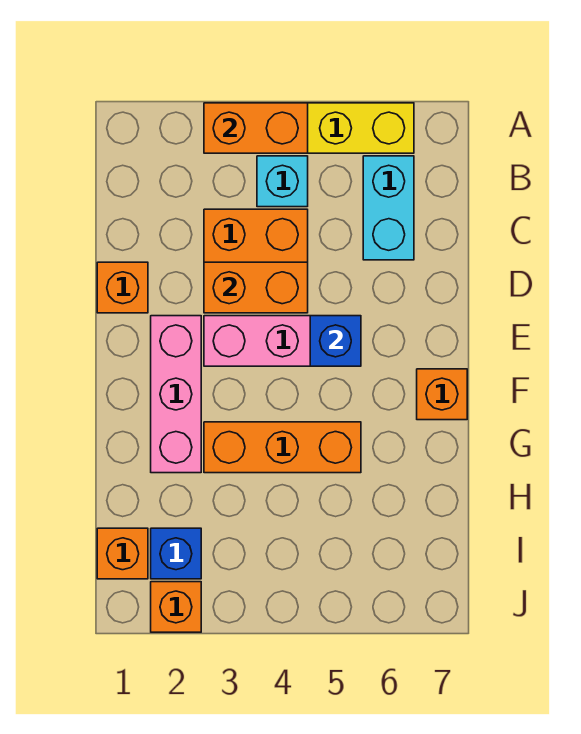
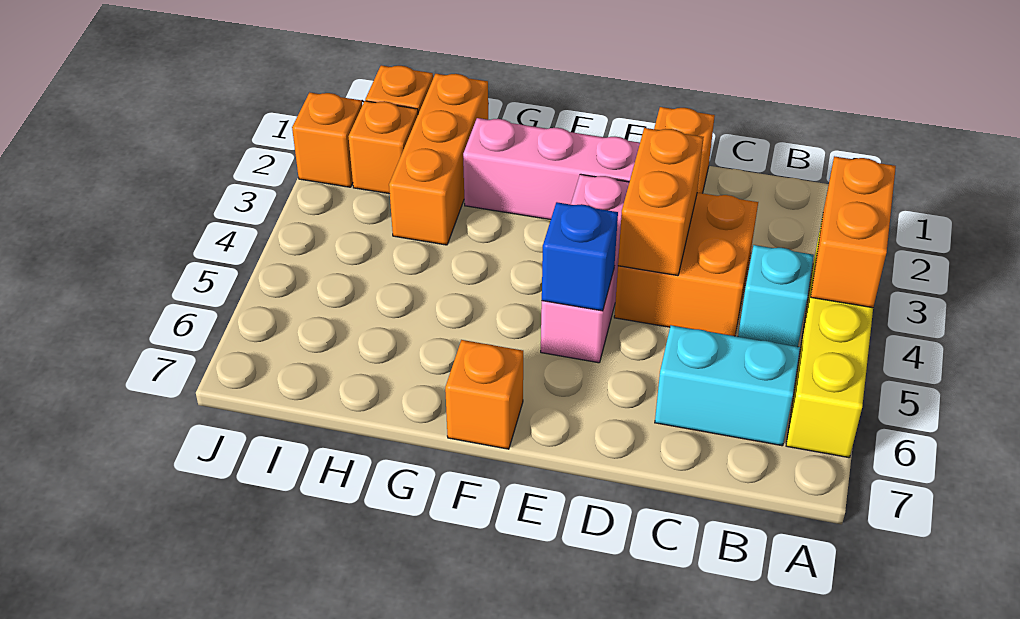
orange 1x3 brick [204,422,361,473] -> orange 1x3 brick moved to [389,74,488,245]
blue 1x1 brick [151,528,201,579] -> orange 1x1 brick [348,101,418,194]

